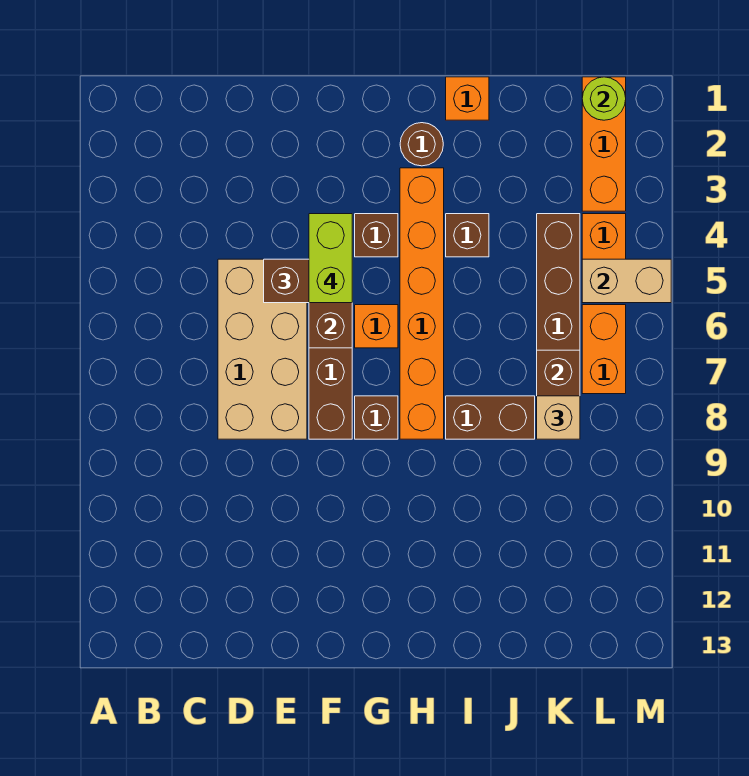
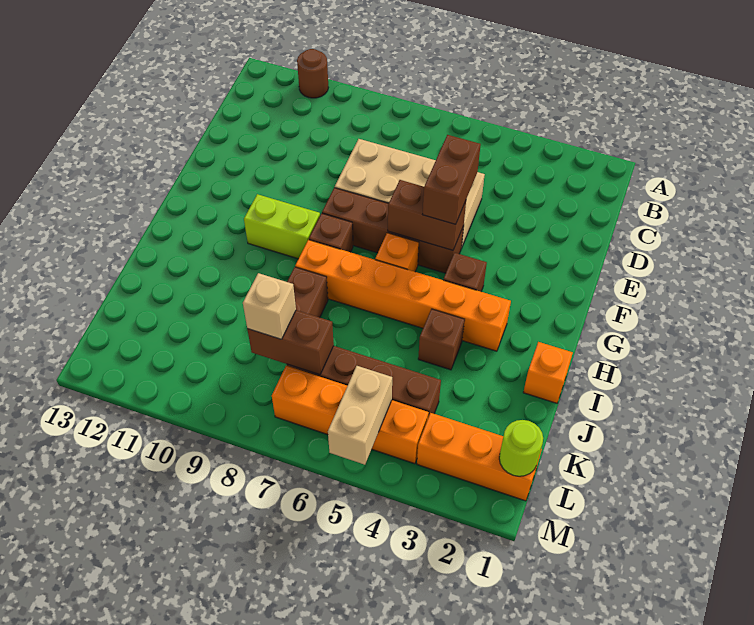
lime 1x2 brick [309,214,352,303] -> lime 1x2 brick moved to [244,194,320,259]
brown 1x1 round brick [400,123,443,166] -> brown 1x1 round brick moved to [297,49,328,98]

